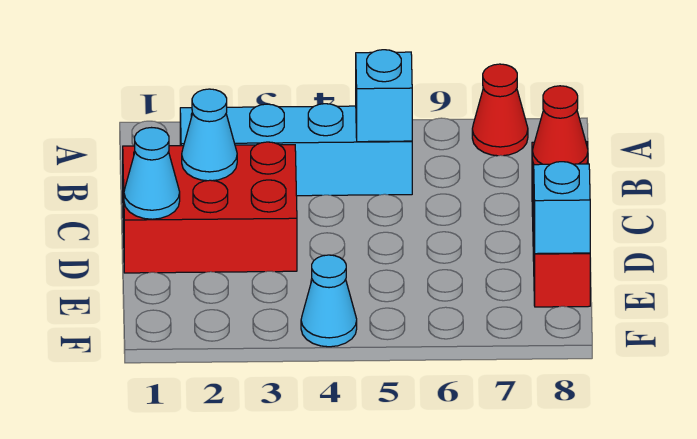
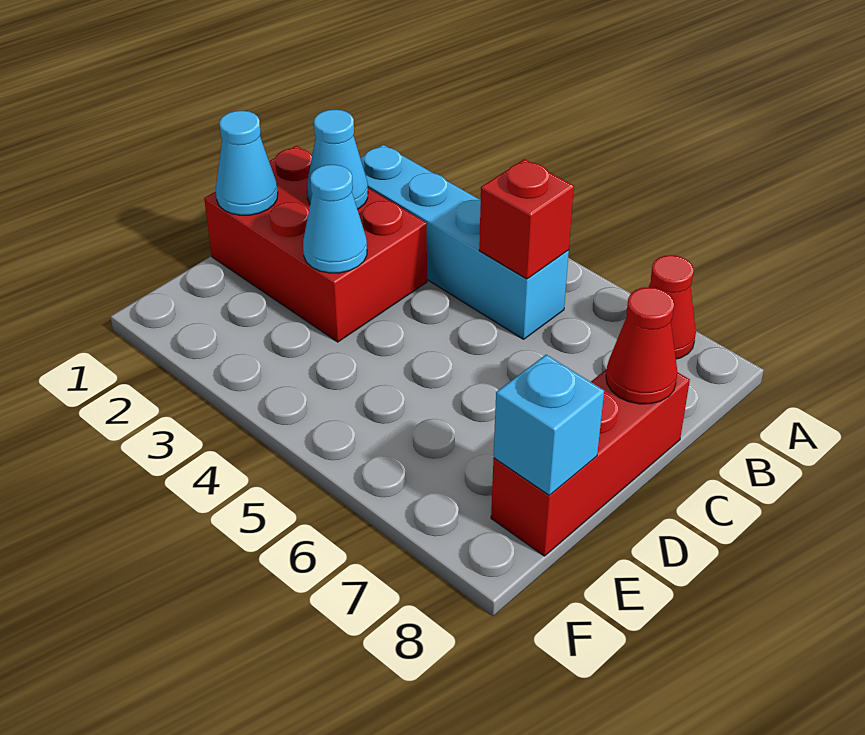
cyan 1x1 brick [356,50,412,142] -> red 1x1 brick [479,159,574,279]
cyan 1x1 cone [301,255,357,347] -> cyan 1x1 cone moved to [303,165,367,273]

